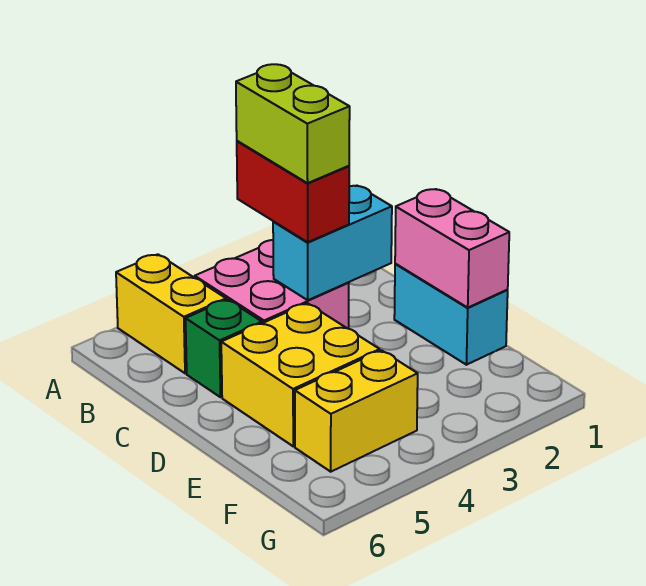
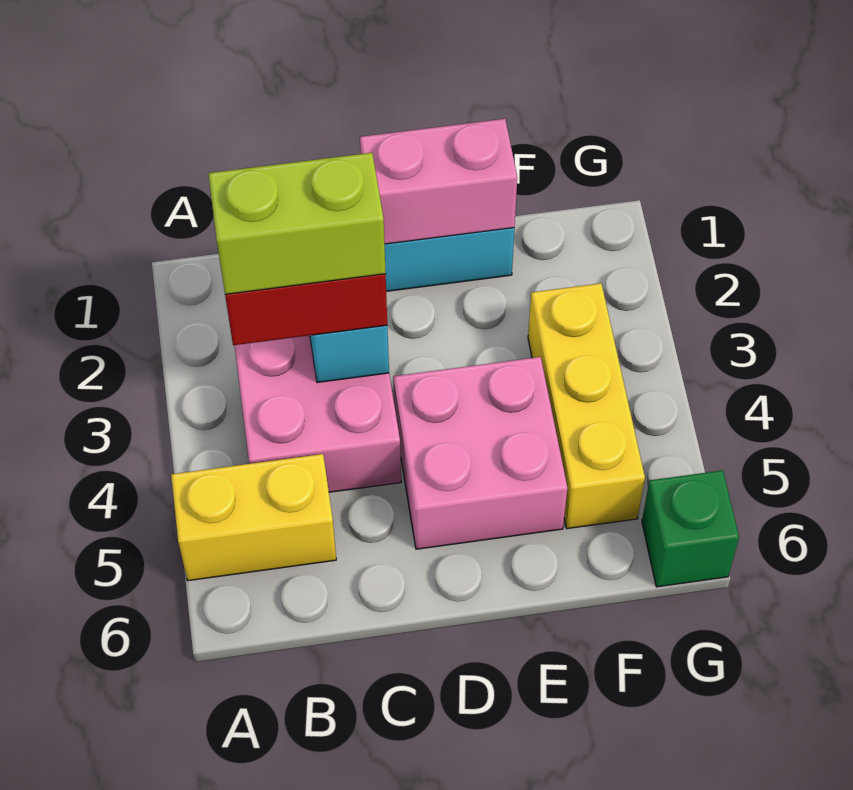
green 1x1 brick [186,300,262,397] -> green 1x1 brick moved to [642,470,739,587]
yellow 2x2 brick [221,303,380,446] -> pink 2x2 brick [393,357,568,549]
yellow 1x2 brick [295,350,418,472] -> yellow 1x3 brick [528,283,645,529]

